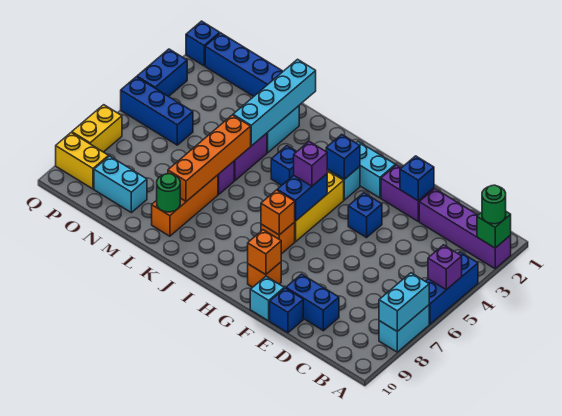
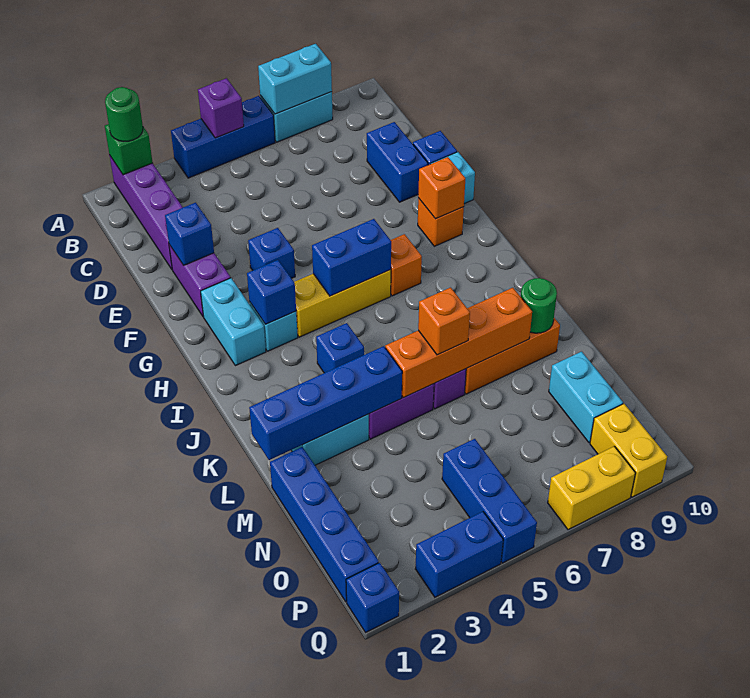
purple 1x1 brick [294,142,327,186] -> none
orange 1x1 brick [261,190,295,235] -> orange 1x1 brick moved to [418,288,470,355]
cyan 1x4 brick [233,59,316,146] -> blue 1x4 brick [249,346,402,460]

